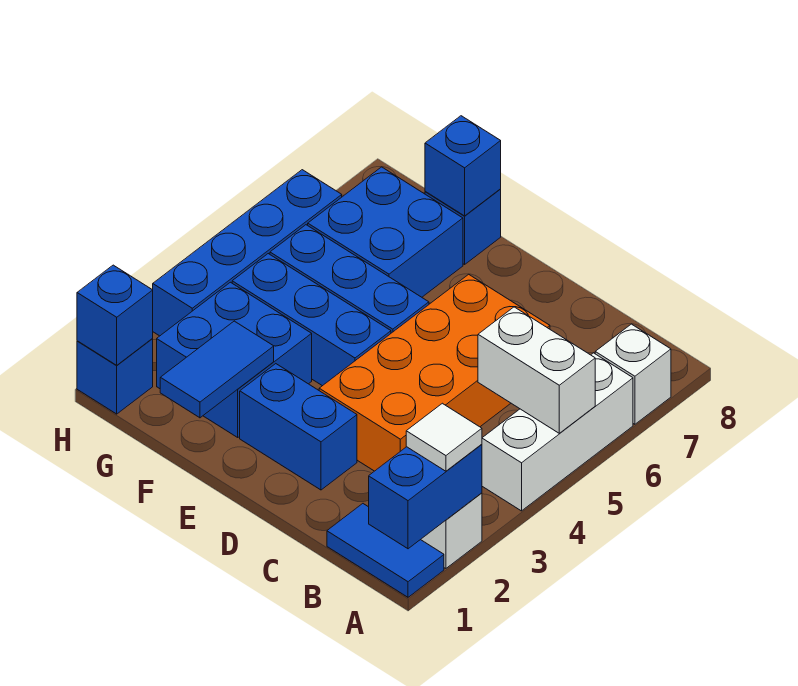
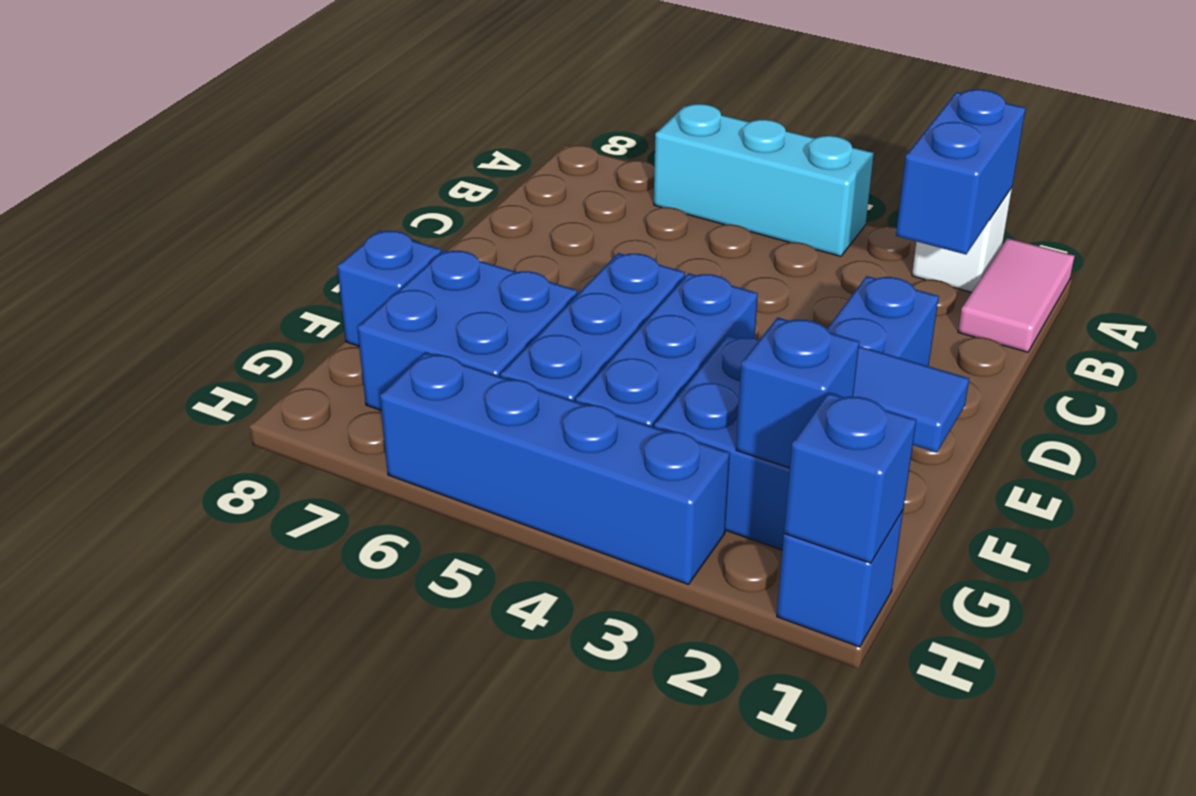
blue 1x2 tile [327,504,444,597] -> pink 1x2 tile [958,238,1075,352]
blue 1x2 brick [369,444,482,549] -> blue 1x2 brick turned to [896,90,1026,255]
white 1x1 tile [406,403,482,471] -> none
white 1x3 brick [482,353,633,511] -> cyan 1x3 brick [654,104,874,256]
white 1x2 brick [478,307,595,433] -> none
white 1x1 brick [595,324,671,424] -> none
orange 2x4 brick [319,274,550,471] -> none
blue 1x1 brick [425,116,501,216] -> blue 1x1 brick moved to [736,317,859,468]

